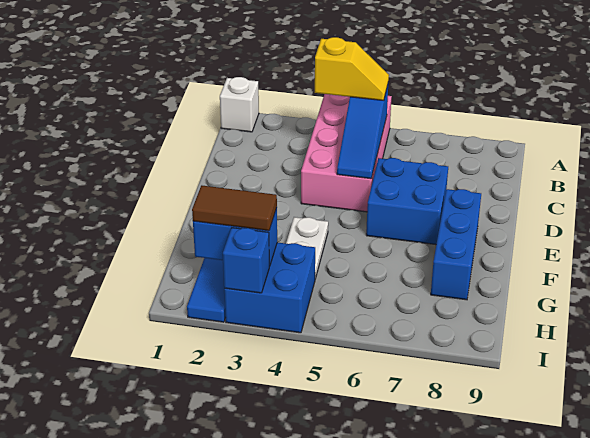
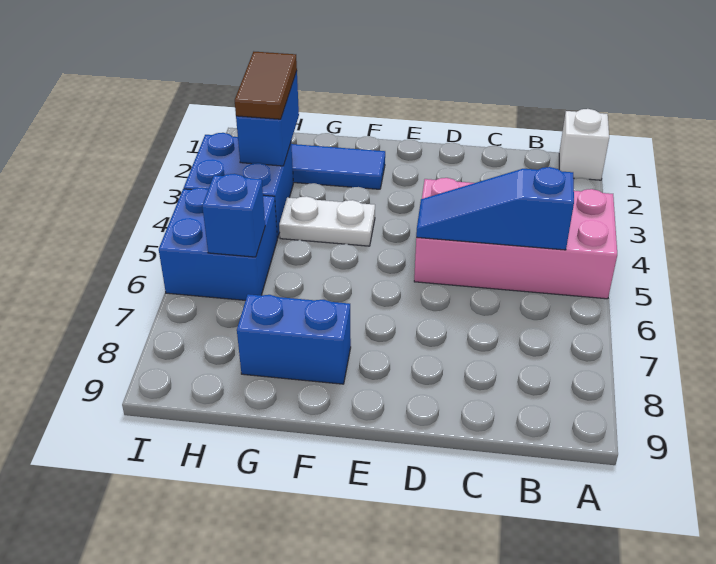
yellow 1x2 slope [315,37,389,101] -> none
blue 2x2 brick [366,158,448,245] -> blue 2x2 brick moved to [159,188,277,300]
blue 1x3 brick [431,189,481,300] -> blue 1x2 brick [237,294,351,384]
blue 1x1 brick [223,228,269,293] -> blue 1x1 brick moved to [202,174,265,257]

